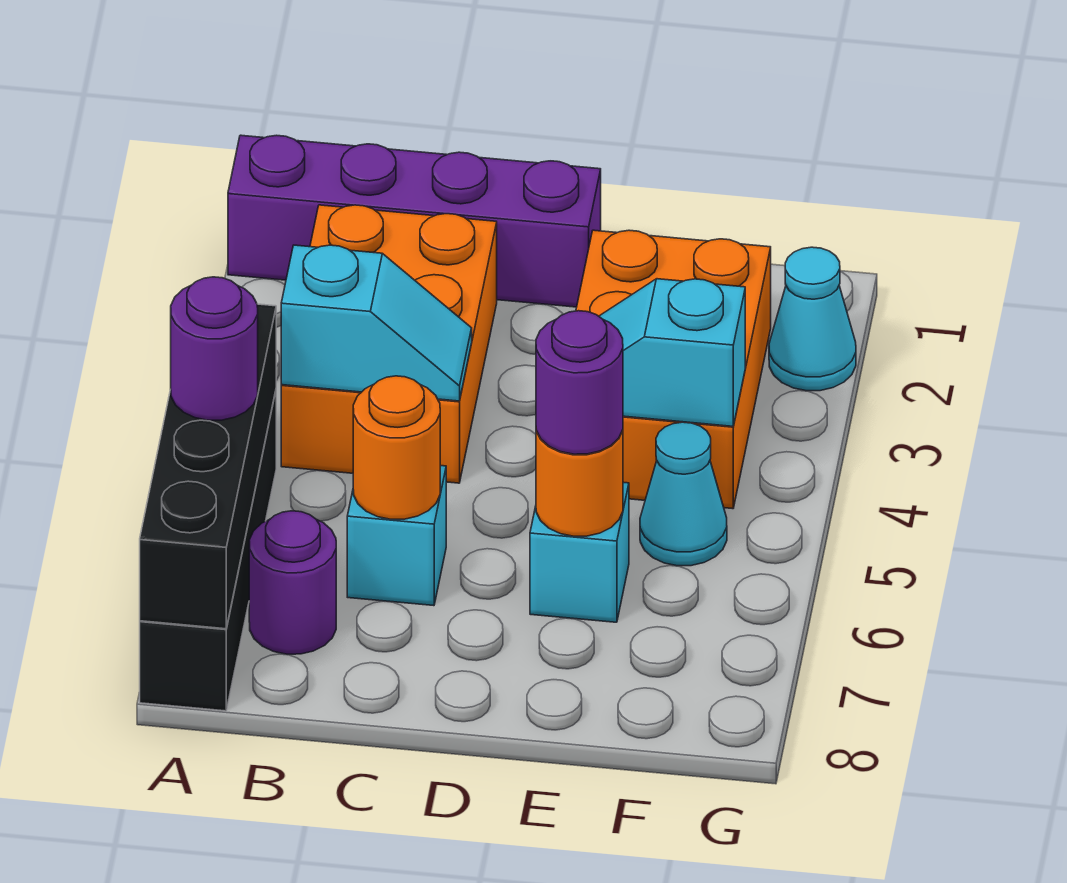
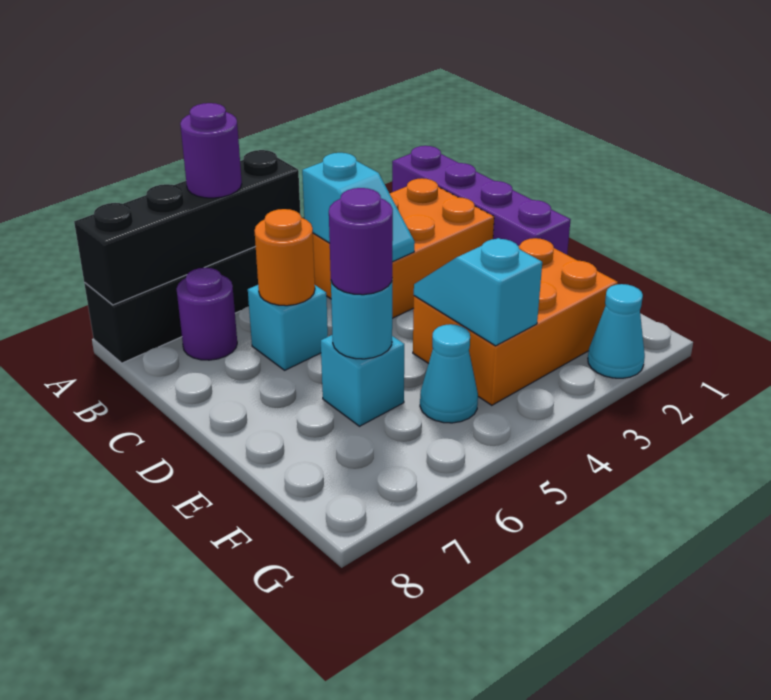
orange 1x1 round brick [536,430,623,536] -> cyan 1x1 round brick [331,281,392,359]

